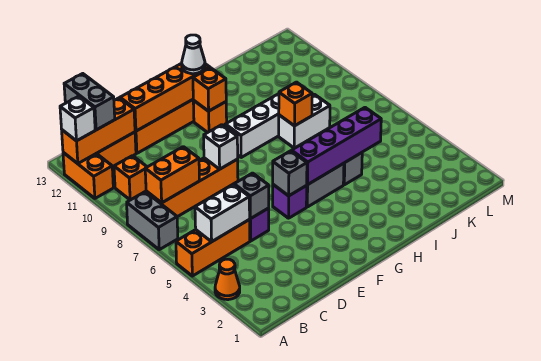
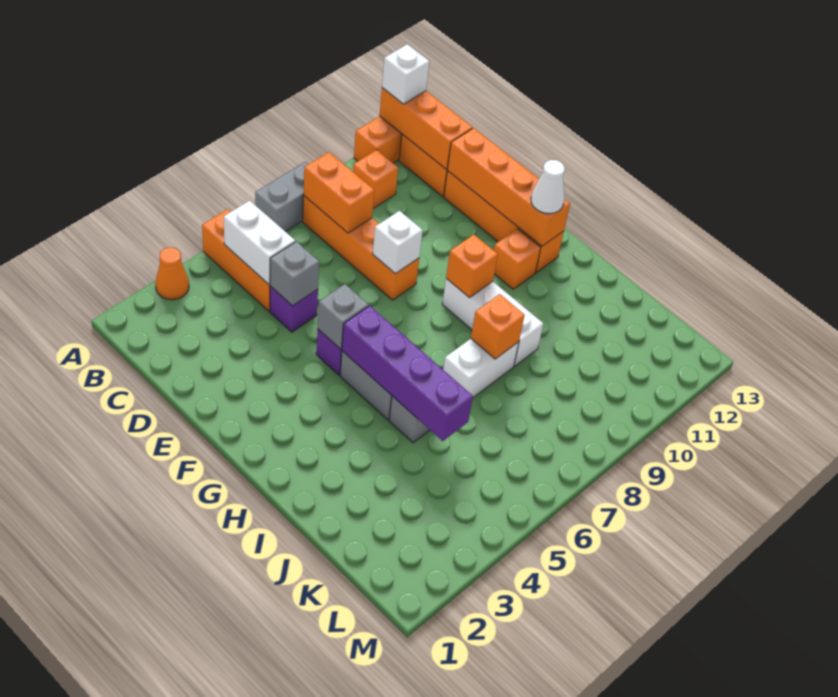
grey 1x2 brick [64,74,115,130] -> none
orange 1x1 brick [193,68,226,111] -> orange 1x1 brick moved to [446,234,498,298]
white 1x2 brick [279,94,330,148] -> white 1x2 brick turned to [443,339,519,398]

